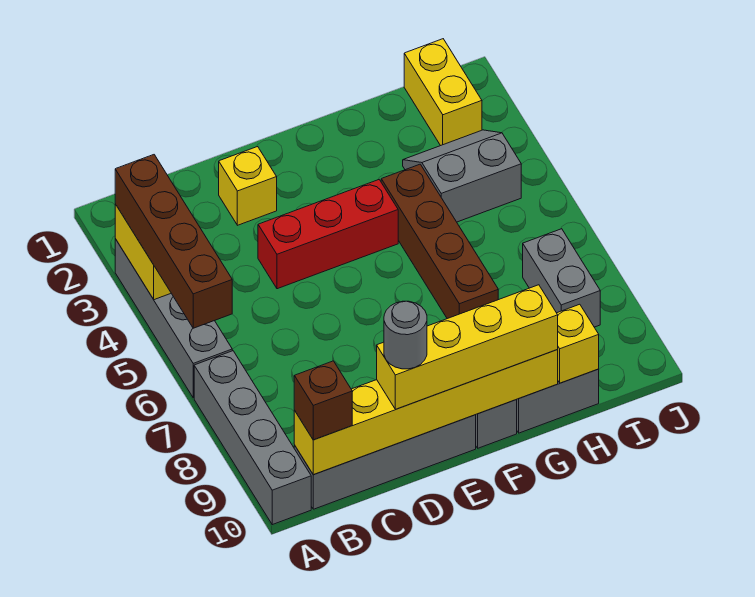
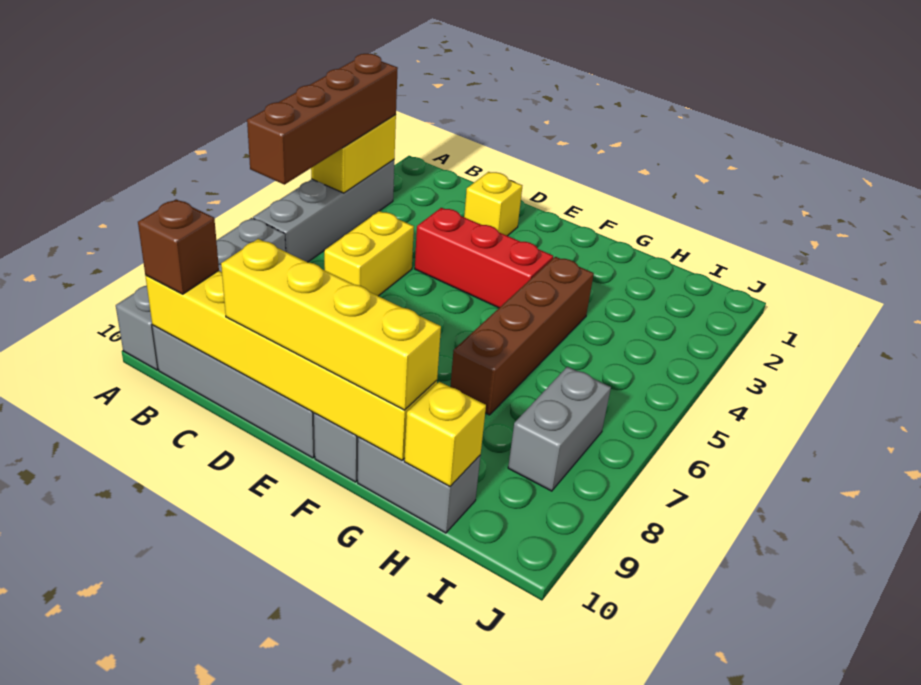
grey 1x1 round brick [384,301,427,369] -> none
grey 2x2 slope [403,130,521,222] -> none
yellow 1x2 brick [404,39,482,146] -> yellow 1x2 brick moved to [324,211,414,296]

